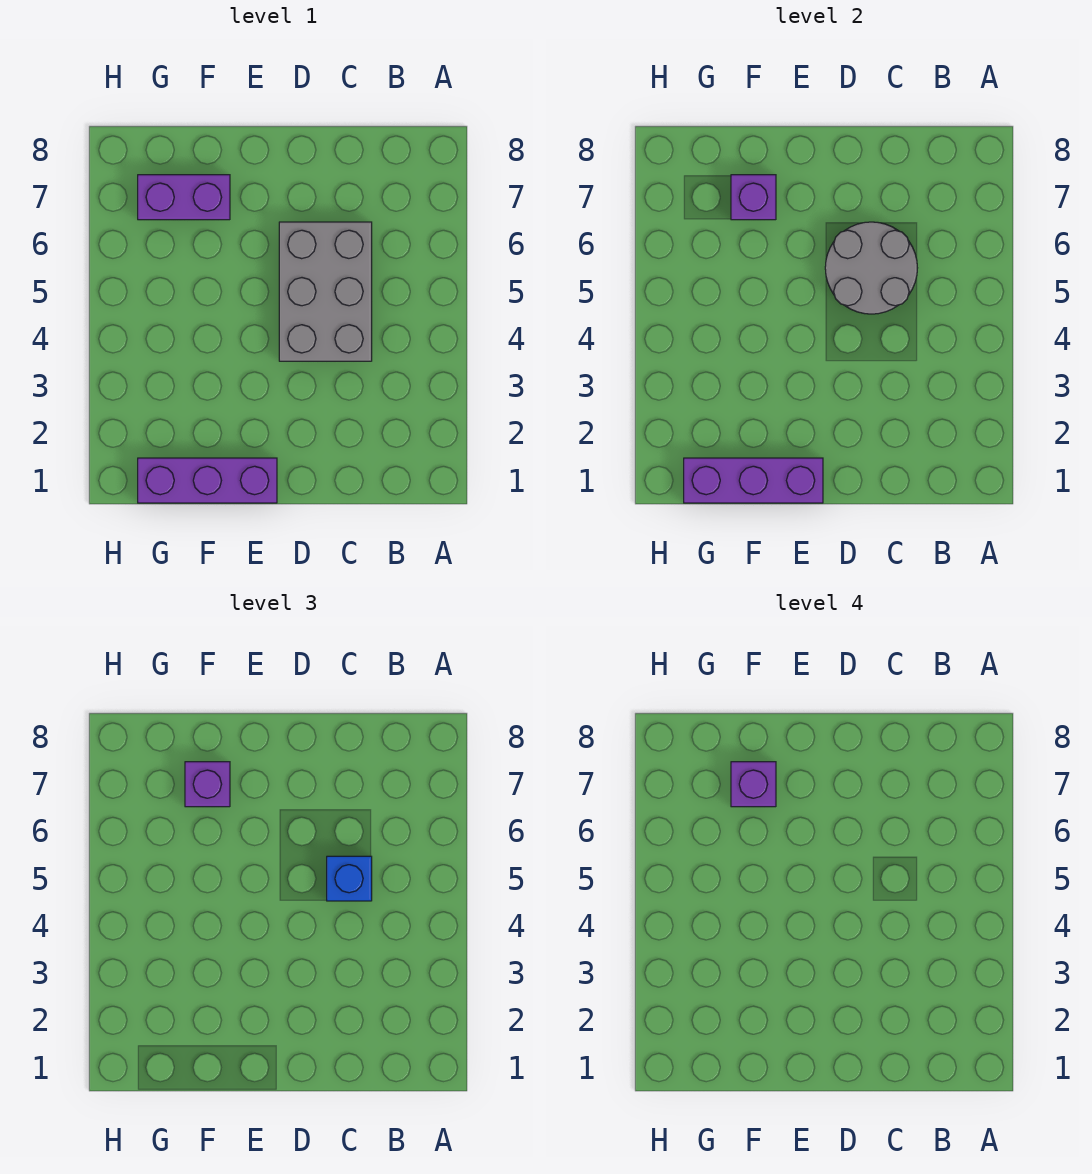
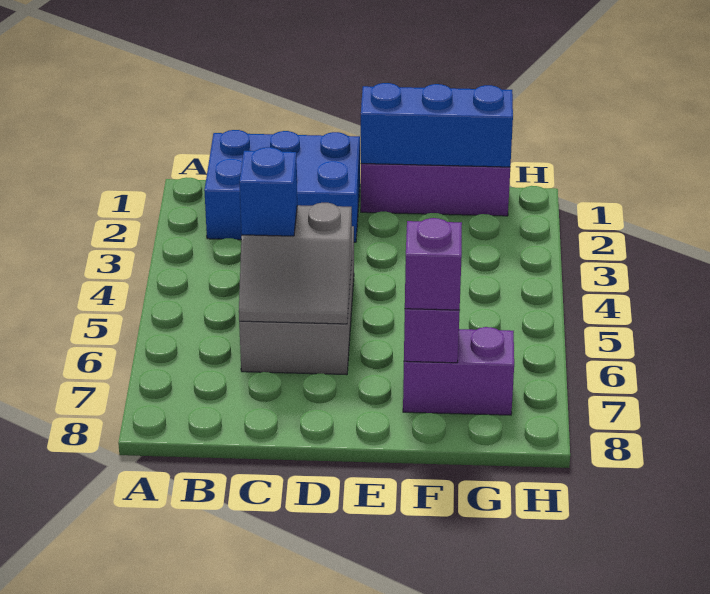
none -> blue 2x3 brick [204,130,360,242]
grey 2x2 round brick [825,222,917,314] -> grey 2x2 slope [239,203,352,324]
purple 1x3 brick [684,458,823,503] -> blue 1x3 brick [361,83,513,167]
purple 1x1 brick [731,762,776,807] -> none

